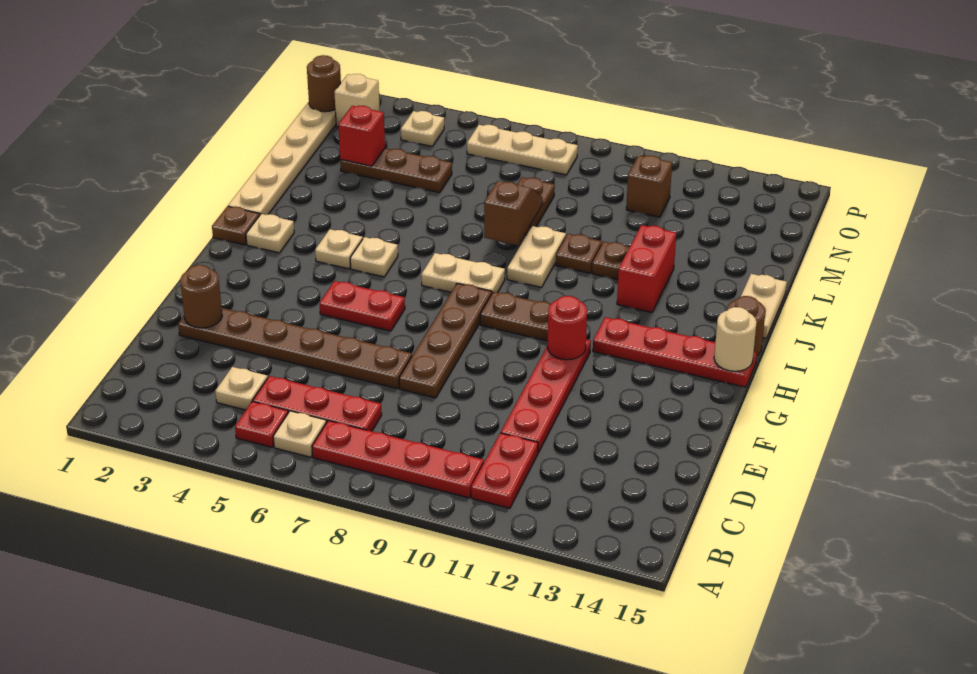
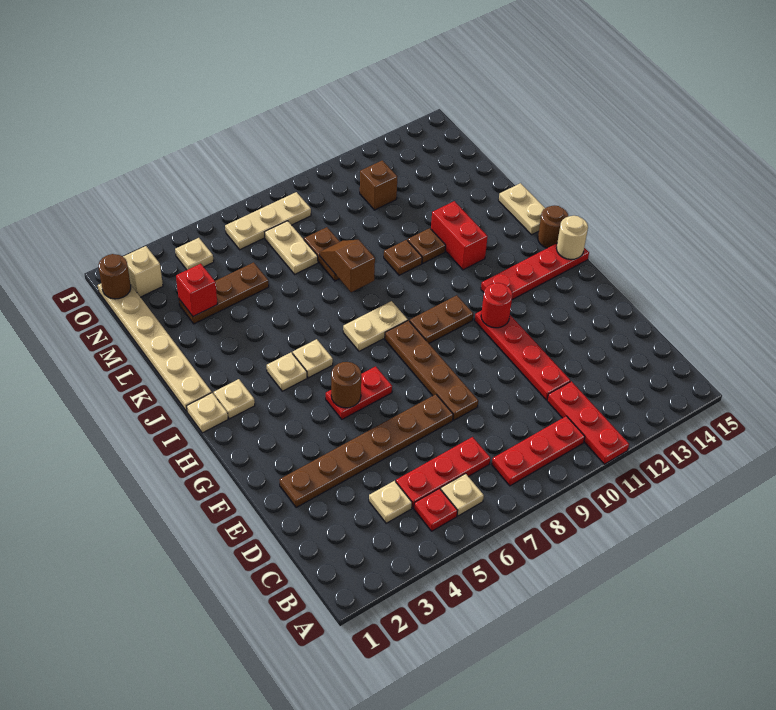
red 1x4 plate [312,421,484,498] -> red 1x3 plate [492,416,585,486]
red 1x2 plate [471,433,538,508] -> red 1x3 plate [547,381,629,464]
brown 1x1 round brick [180,265,222,328] -> brown 1x1 round brick moved to [331,362,361,408]
brown 1x1 plate [212,206,260,245] -> tan 1x1 plate [187,393,228,433]
tan 1x2 plate [507,226,566,287] -> tan 1x2 plate moved to [265,221,318,274]

